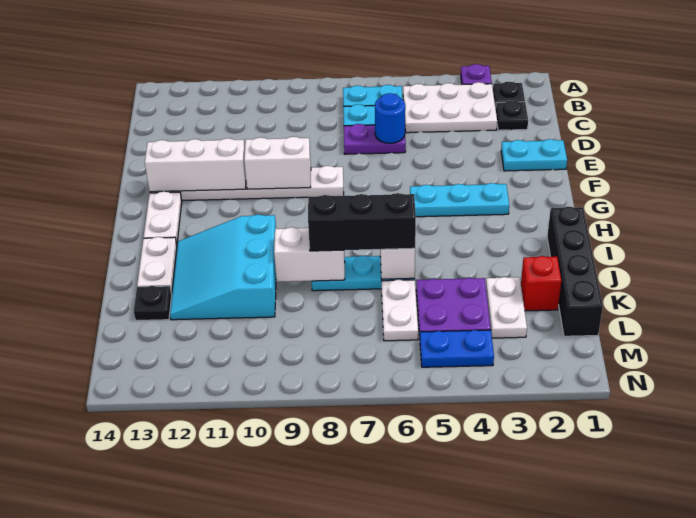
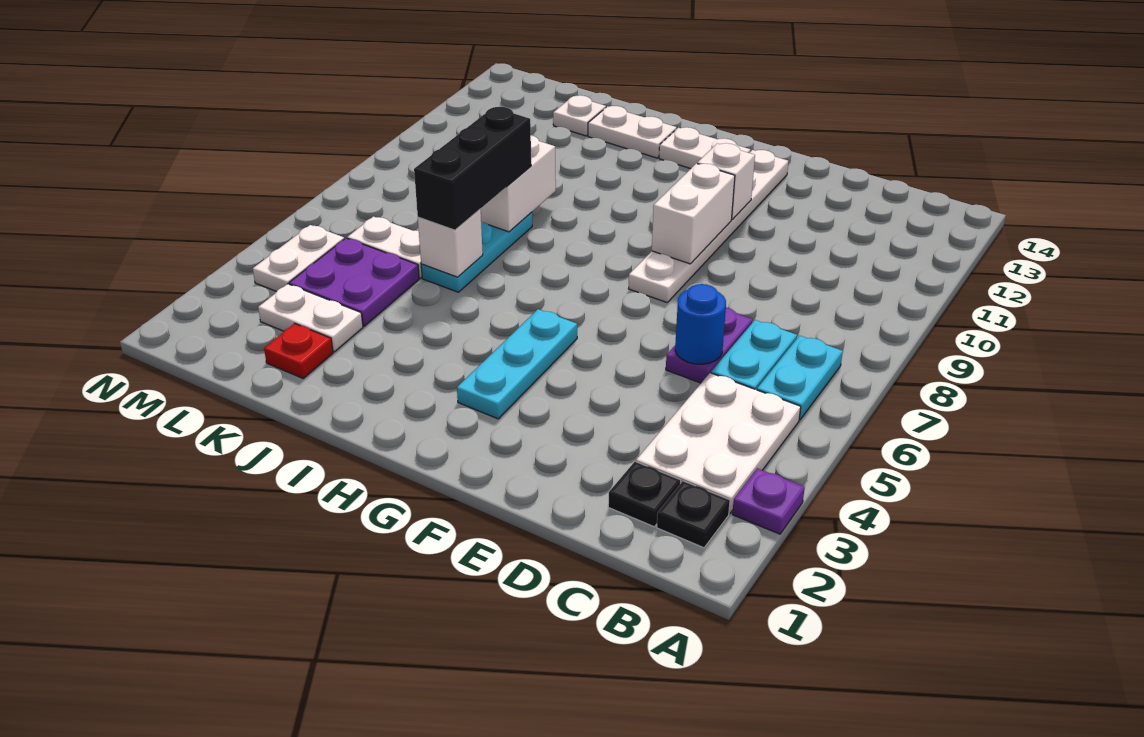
cyan 1x2 plate [501,139,567,171] -> none
white 1x3 brick [145,138,246,192] -> white 1x1 brick [697,143,755,220]
black 1x4 brick [547,207,603,336] -> none
cyan 3x3 slope [170,214,276,320] -> none
red 1x1 brick [521,256,561,311] -> red 1x1 plate [264,323,333,378]
black 1x1 plate [134,286,172,321] -> white 1x1 plate [553,95,606,136]
blue 1x2 plate [420,330,494,367] -> white 1x2 plate [253,225,344,292]

